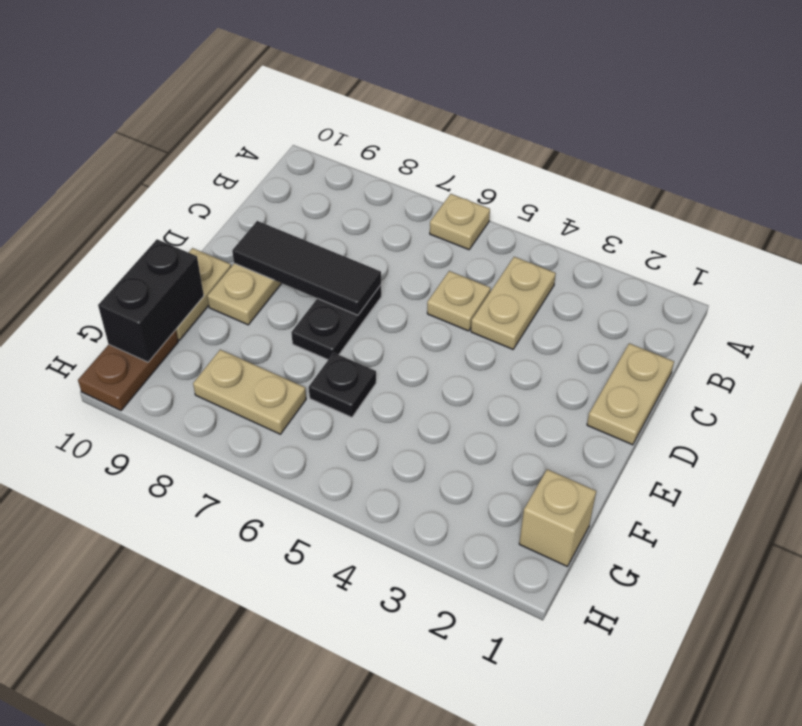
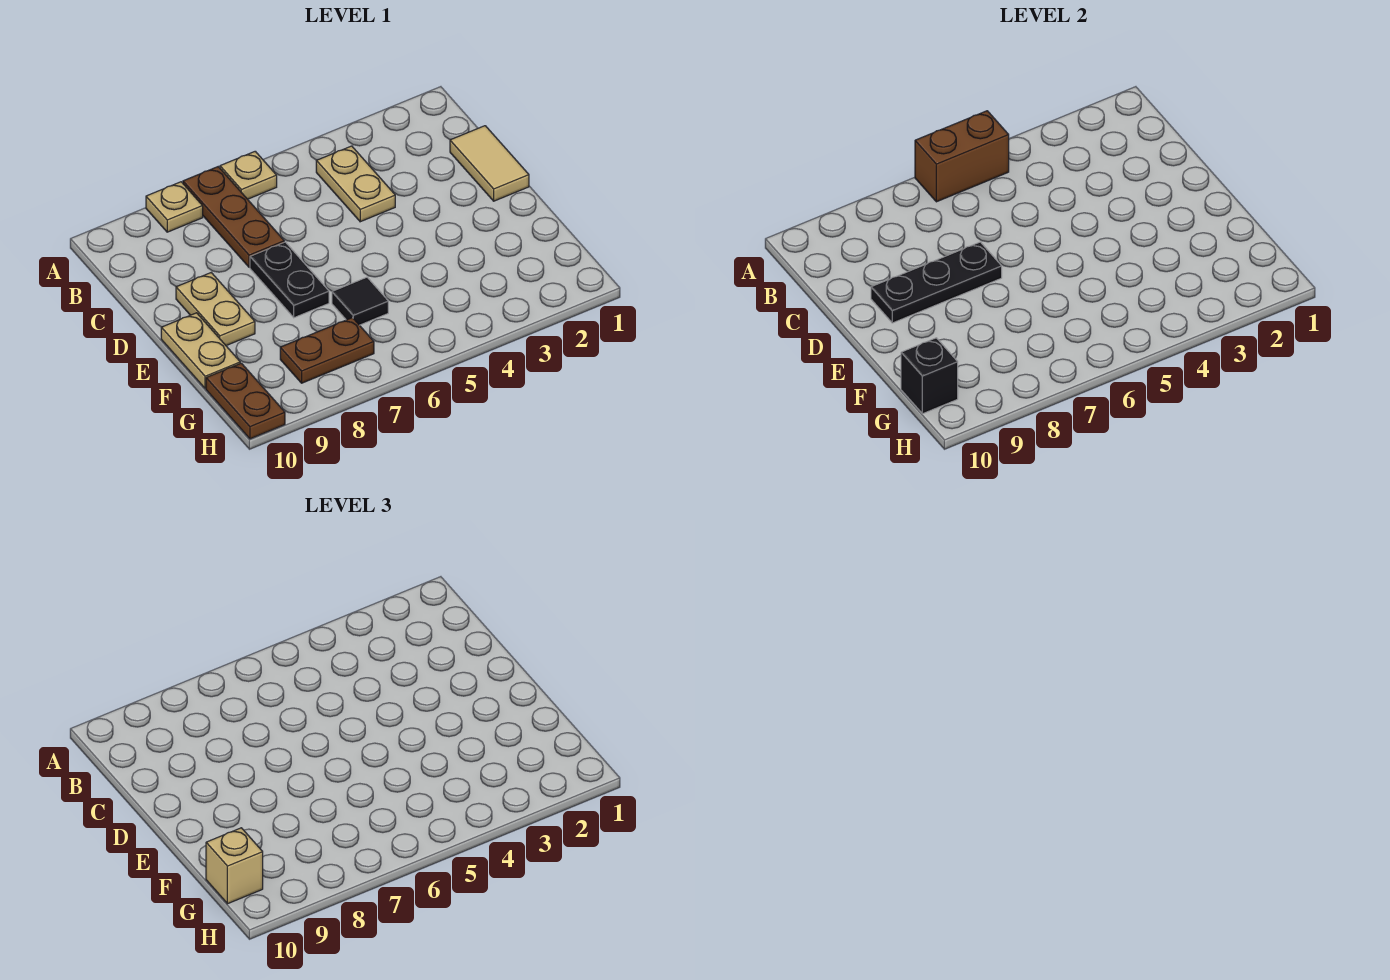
none -> brown 1x2 brick [915,111,1009,202]
none -> brown 1x3 plate [183,167,284,267]
tan 1x2 plate [587,343,674,445] -> tan 1x2 tile [450,126,529,201]
tan 1x1 plate [427,271,491,331] -> tan 1x1 plate moved to [146,182,203,232]
black 1x3 tile [232,221,381,315] -> black 1x3 plate [871,242,1002,323]
black 1x1 plate [309,353,376,417] -> black 1x1 tile [332,277,388,325]
black 1x2 brick [98,239,204,362] -> black 1x1 brick [901,338,958,414]
tan 1x1 brick [519,469,596,566] -> tan 1x1 brick moved to [206,828,263,904]
tan 1x2 plate [193,350,306,434] -> brown 1x2 plate [280,318,374,383]

